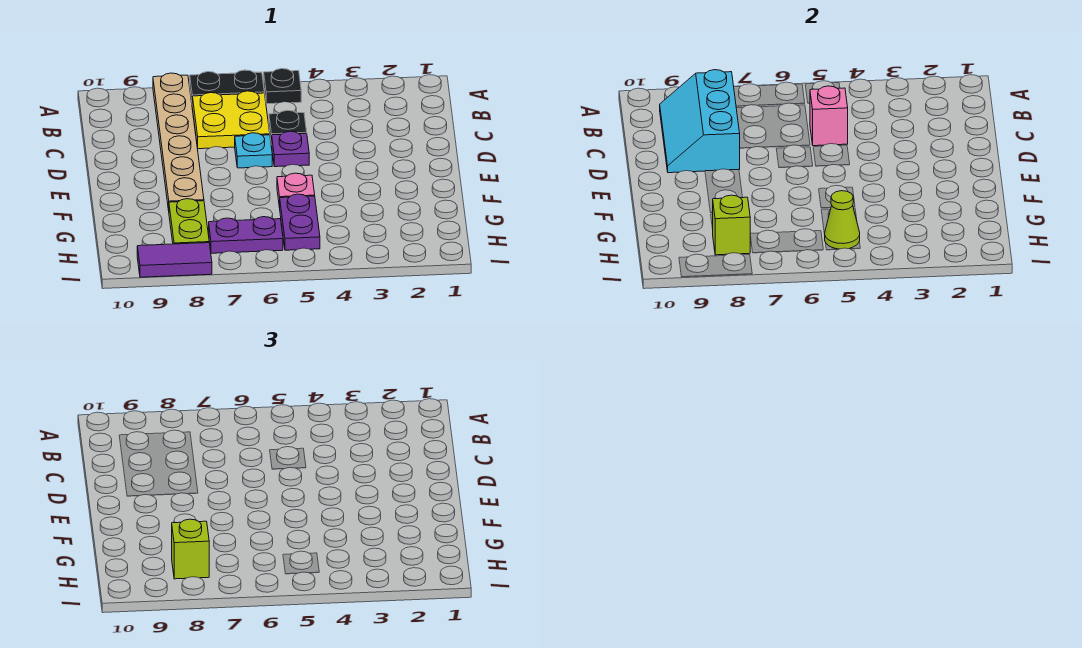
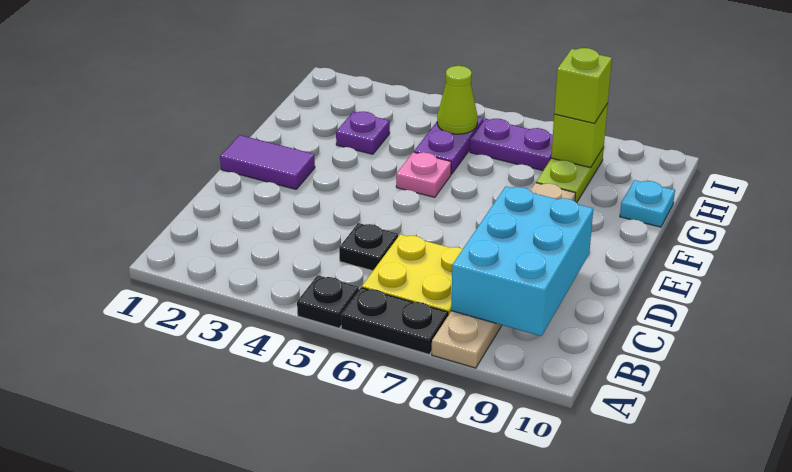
cyan 2x3 slope [660,70,740,173] -> cyan 2x3 brick [451,186,593,336]
pink 1x1 brick [810,86,848,146] -> none
purple 1x1 plate [271,131,309,167] -> purple 1x1 plate moved to [336,111,390,154]
cyan 1x1 plate [235,133,272,168] -> cyan 1x1 plate moved to [620,180,675,227]
purple 1x2 tile [137,243,212,277] -> purple 1x2 tile moved to [220,135,315,189]

